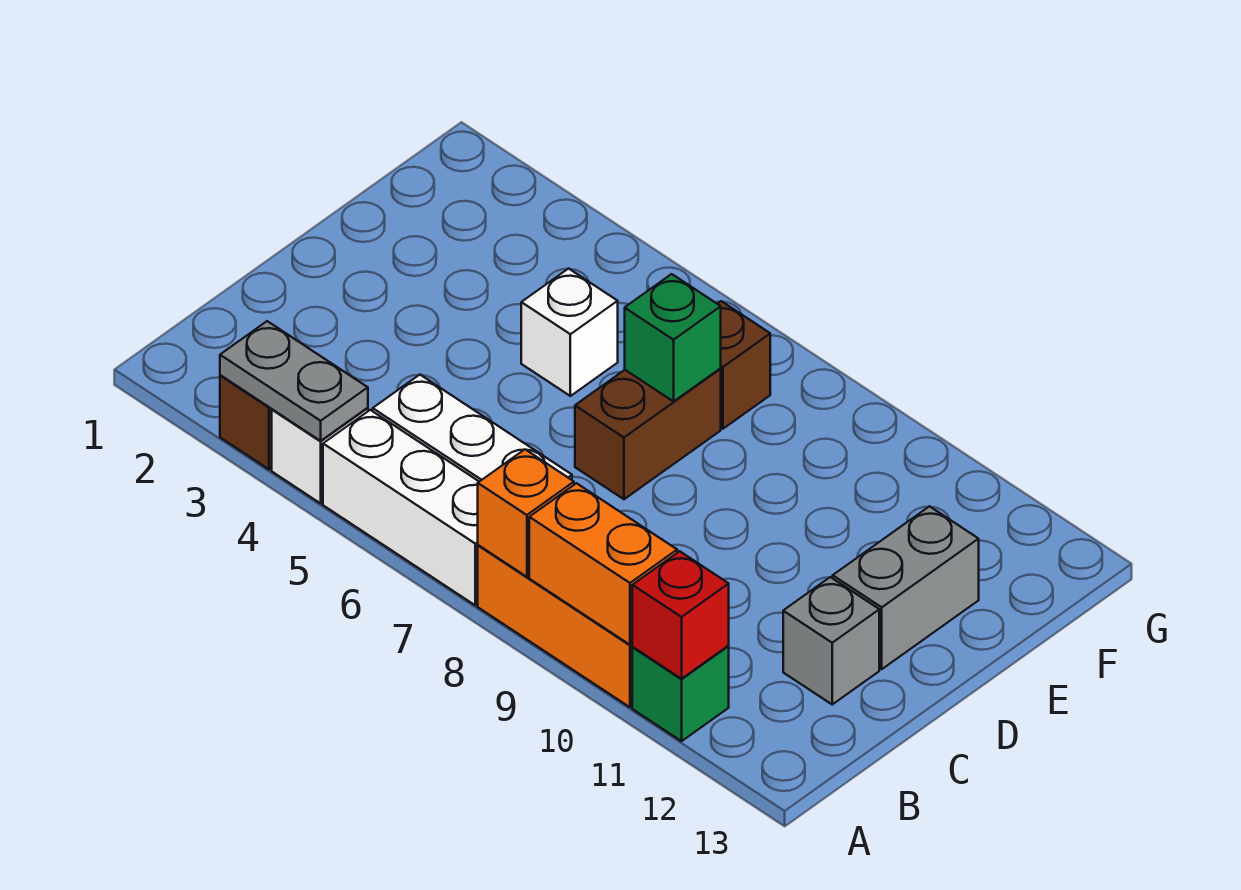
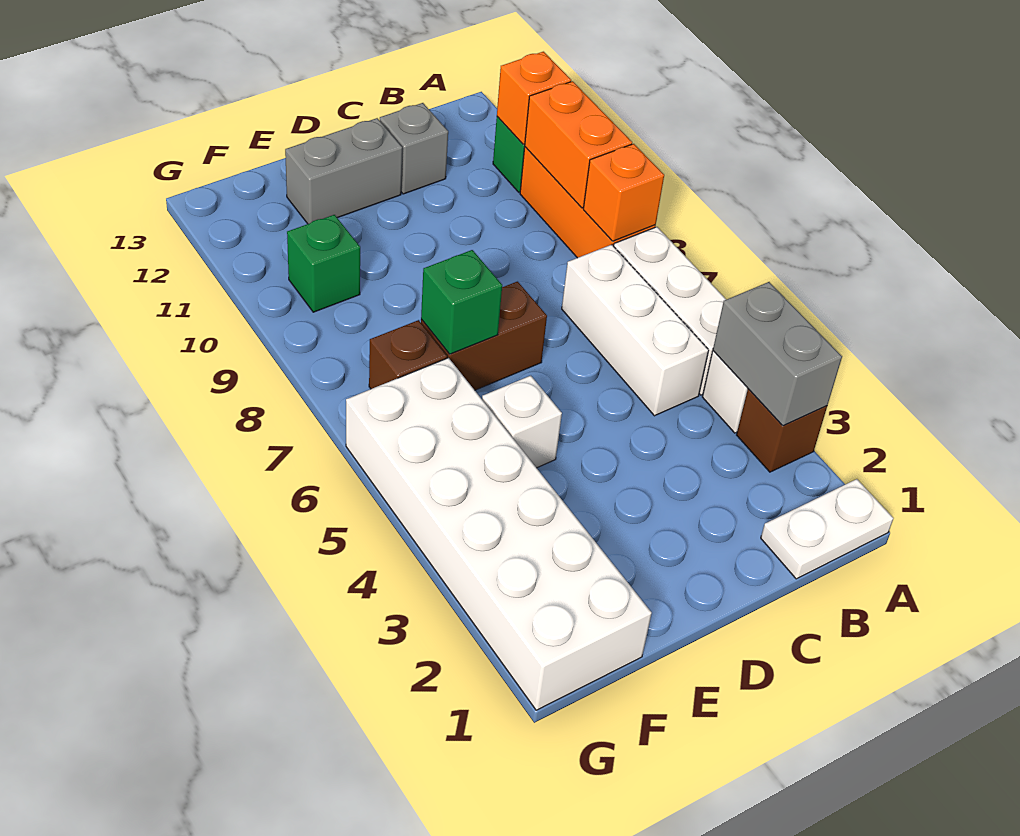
none -> white 1x2 plate [761,479,893,579]
grey 1x2 plate [220,321,368,441] -> grey 1x2 brick [713,282,842,426]
red 1x1 brick [632,551,729,679] -> orange 1x1 brick [497,52,571,145]
none -> white 2x6 brick [346,358,652,710]
none -> green 1x1 brick [287,215,360,312]

